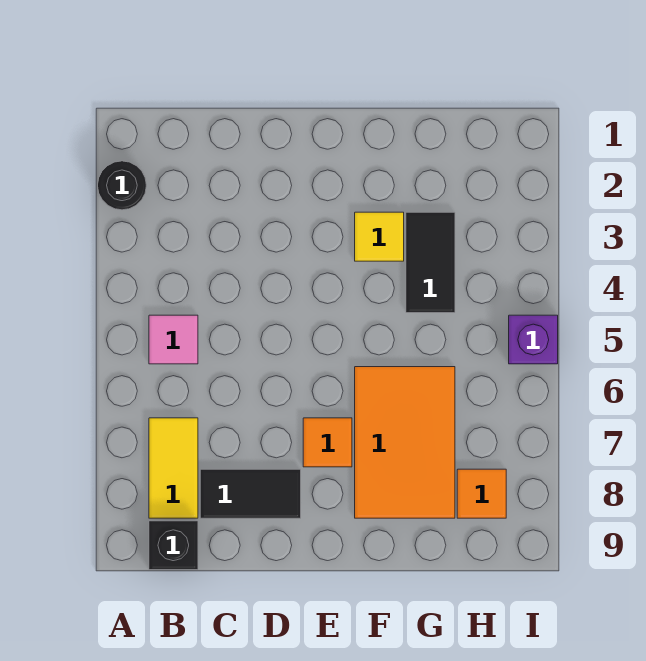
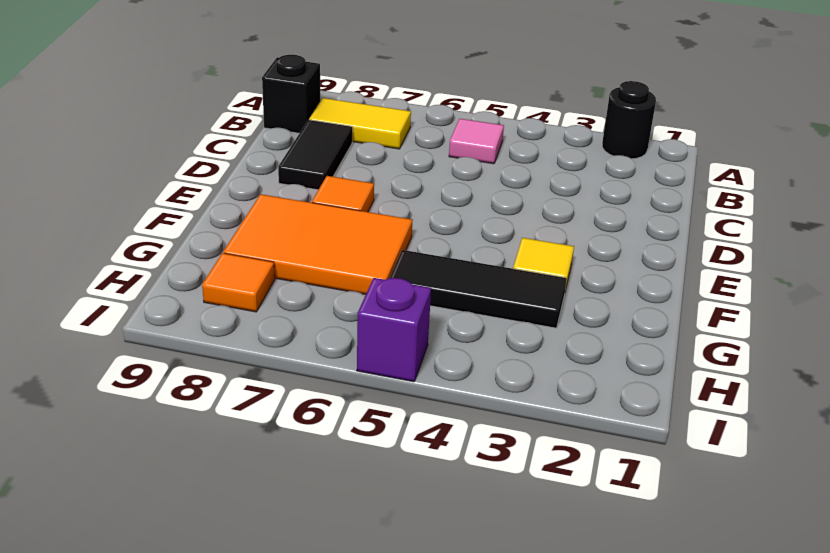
black 1x2 tile [406,212,455,313] -> black 1x3 tile [390,250,567,328]

